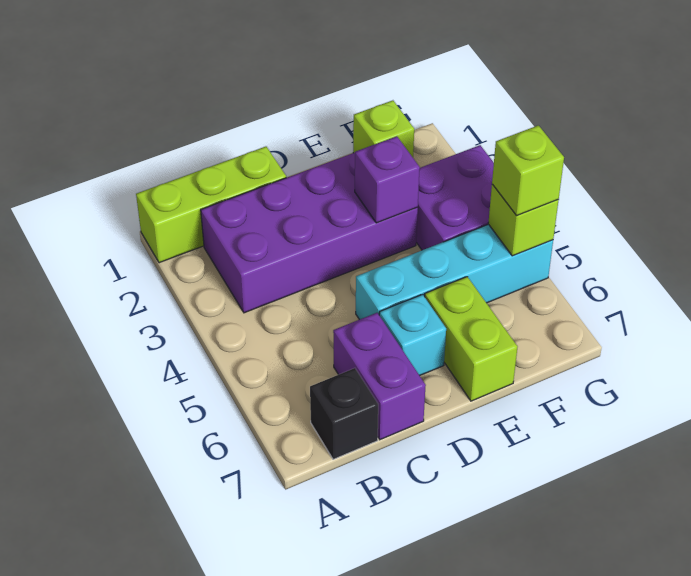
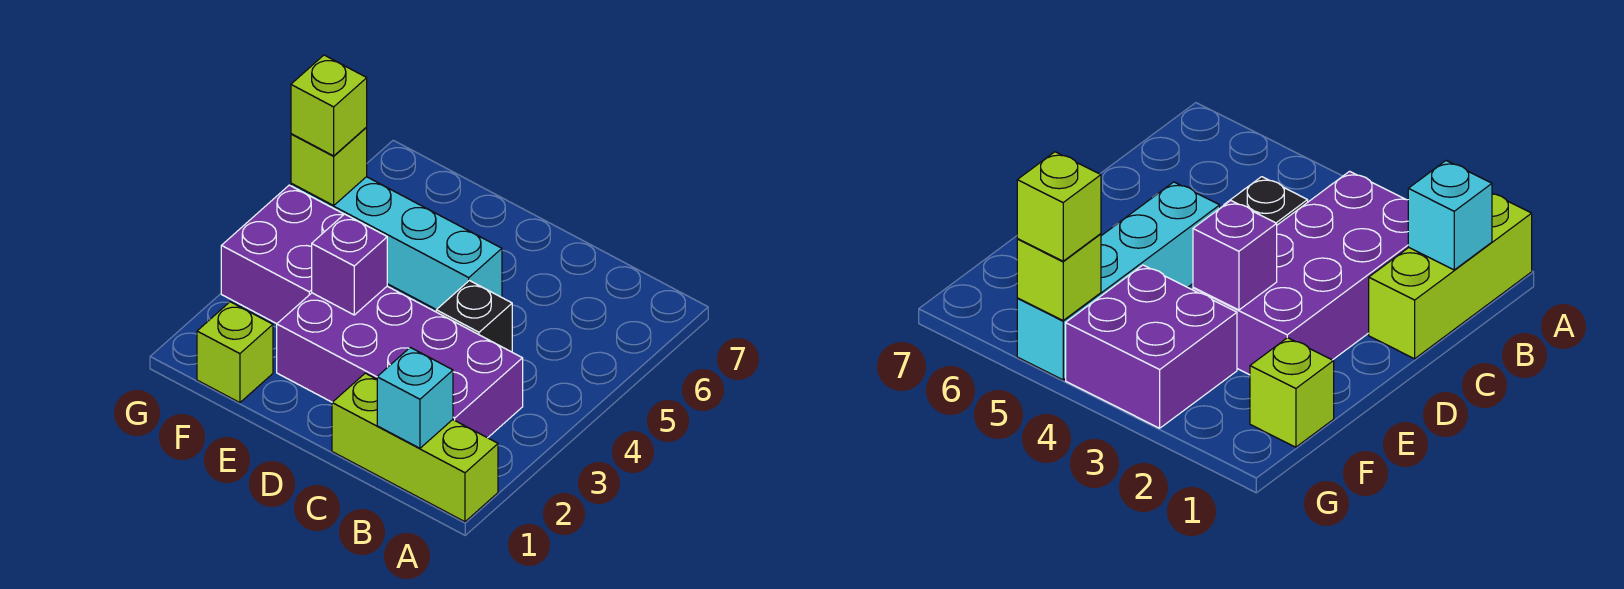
black 1x1 brick [310,368,378,459] -> black 1x1 brick moved to [436,281,512,352]
purple 1x2 brick [333,313,426,440] -> none
cyan 1x1 brick [379,294,446,376] -> cyan 1x1 brick moved to [377,347,453,448]
lime 1x2 brick [425,277,517,401] -> none

